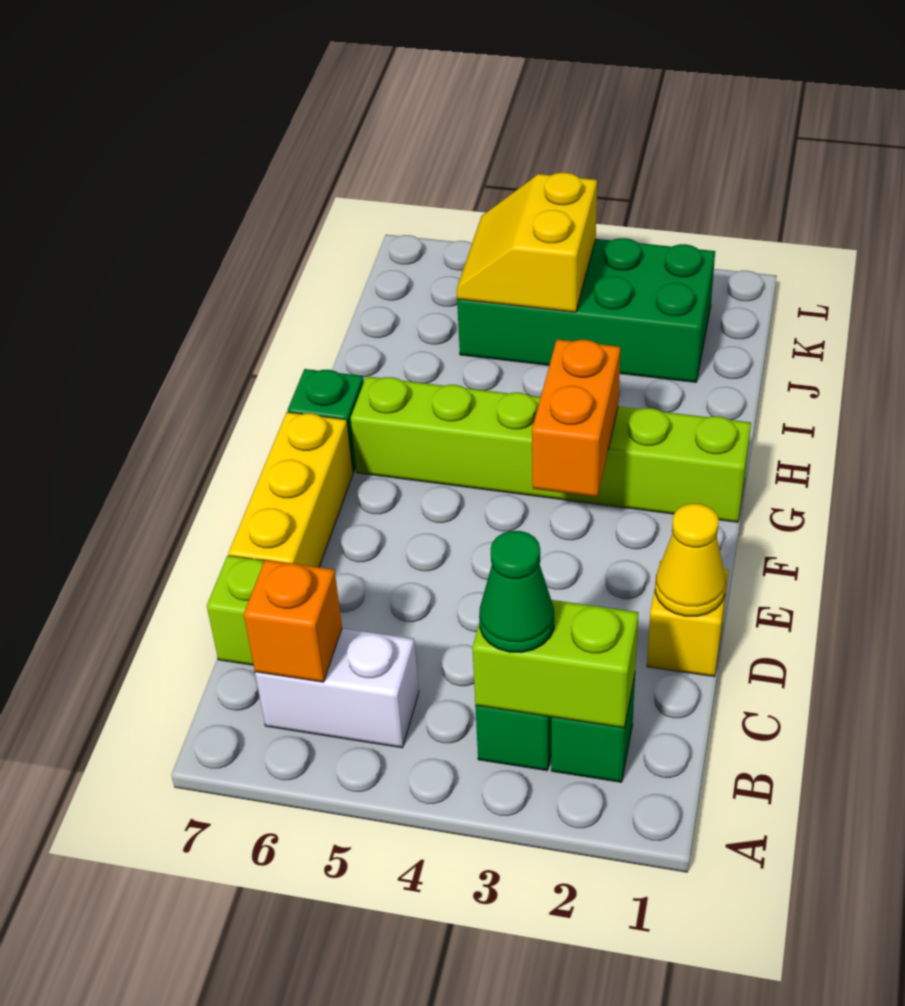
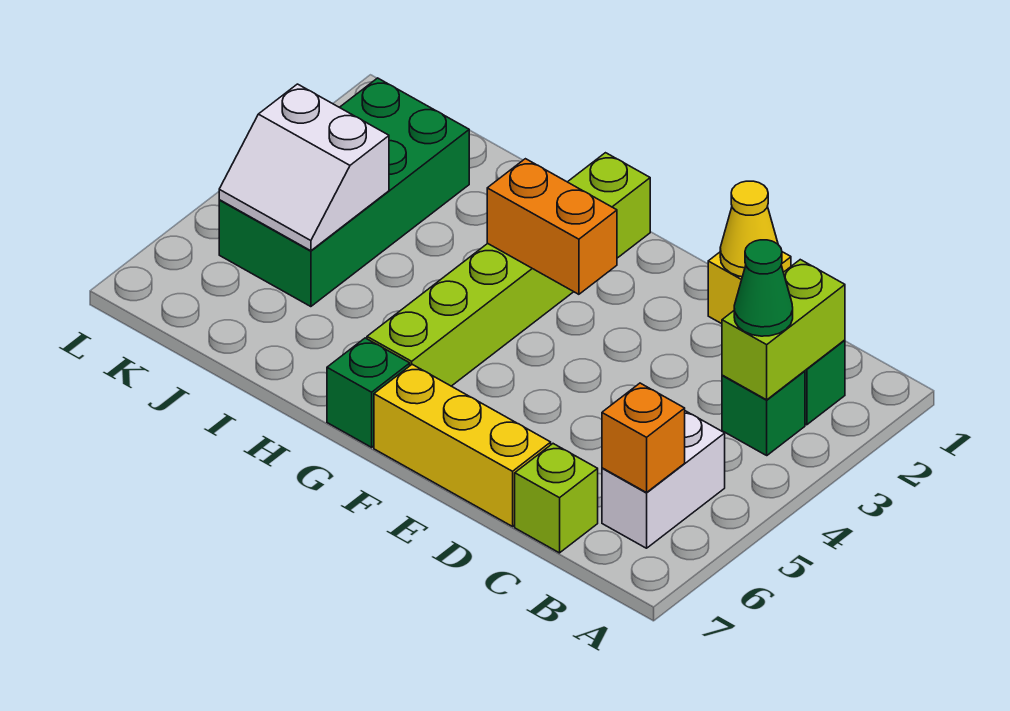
yellow 2x2 slope [457,173,597,312] -> white 2x2 slope [219,84,389,251]

